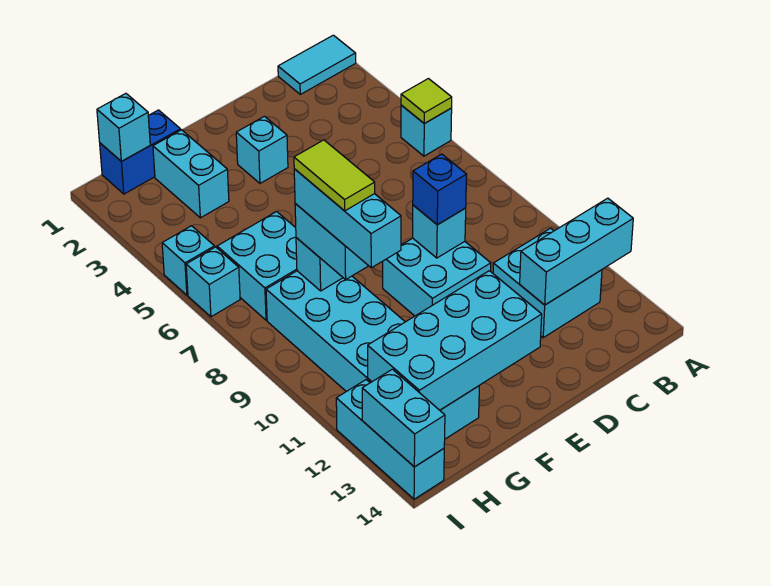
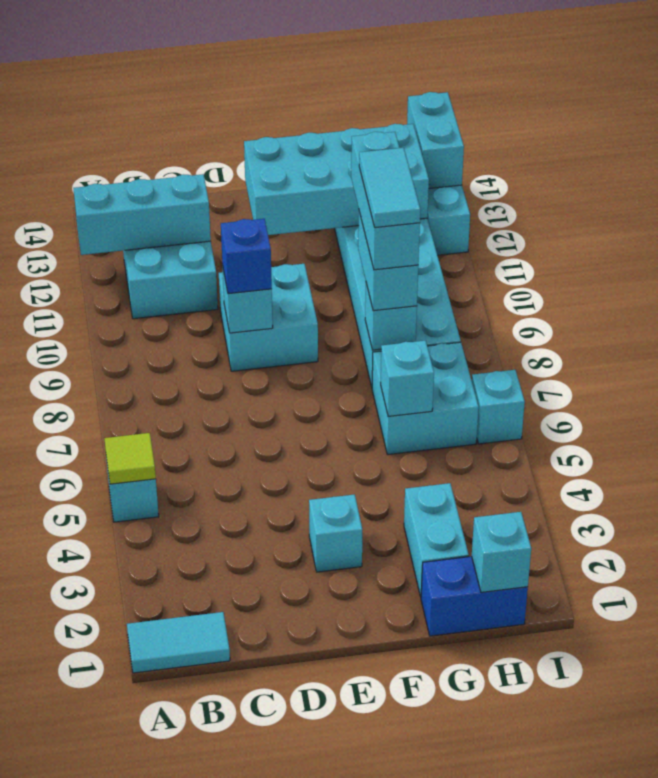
lime 1x2 tile [294,140,375,211] -> cyan 1x2 tile [359,148,420,228]
cyan 1x1 brick [162,226,215,295] -> cyan 1x1 brick moved to [381,341,434,416]

